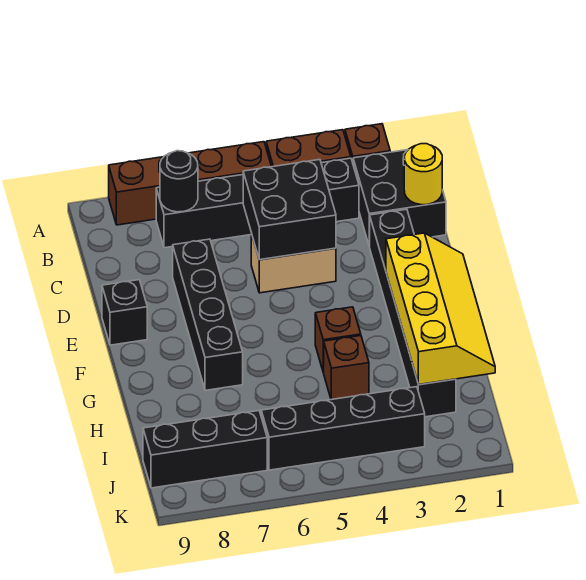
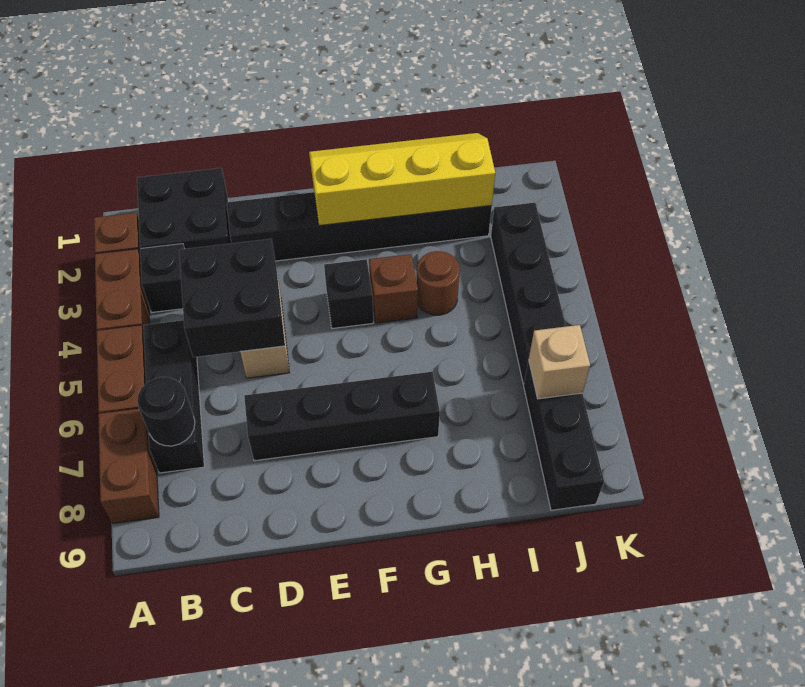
yellow 1x1 round brick [404,144,442,205] -> none
black 1x1 brick [102,280,147,345] -> black 1x1 brick moved to [324,259,373,328]
brown 1x1 brick [323,336,369,400] -> brown 1x1 round brick [417,251,460,315]
none -> tan 1x1 brick [529,325,590,399]

